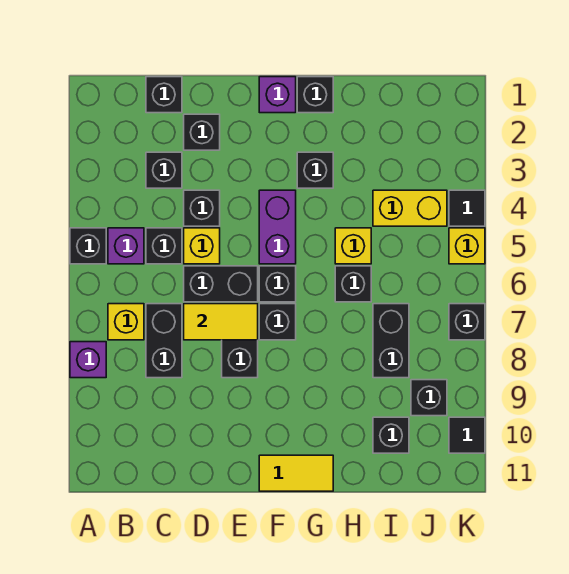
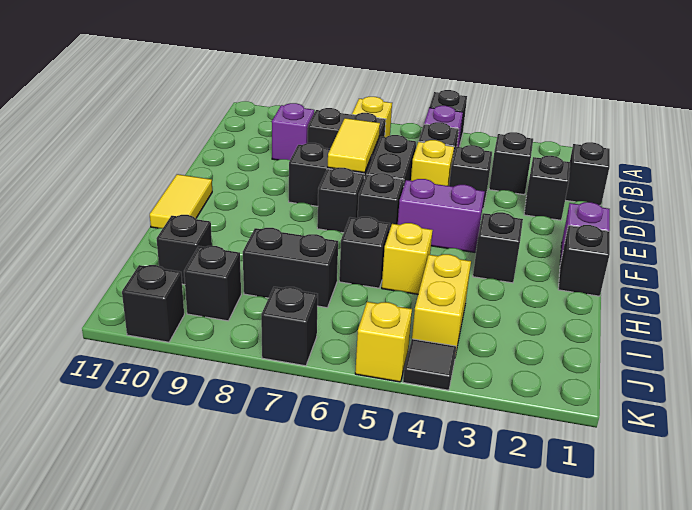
purple 1x1 brick [70,342,106,378] -> purple 1x1 brick moved to [272,103,314,160]
black 1x1 tile [449,417,485,453] -> black 1x1 brick [122,265,184,342]

